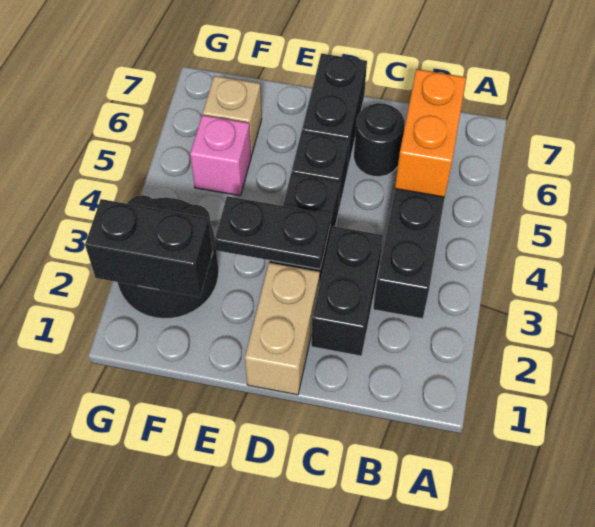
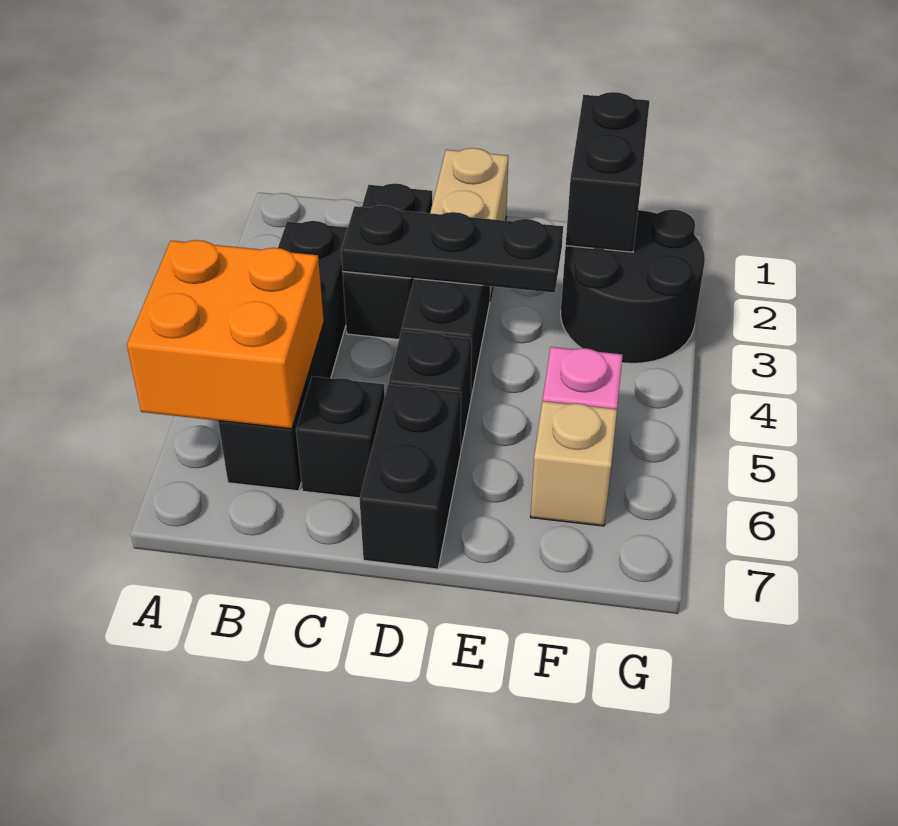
orange 1x2 brick [395,69,466,197] -> orange 2x2 brick [127,240,324,429]
black 1x1 round brick [354,103,405,177] -> black 1x1 brick [296,376,385,498]
black 1x2 plate [215,196,331,269] -> black 1x3 plate [341,205,563,293]
black 1x2 brick [85,199,213,297] -> black 1x2 brick turned to [566,92,649,252]

